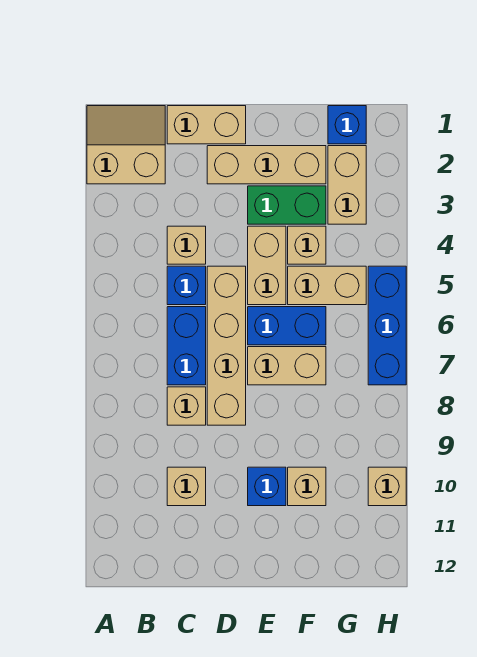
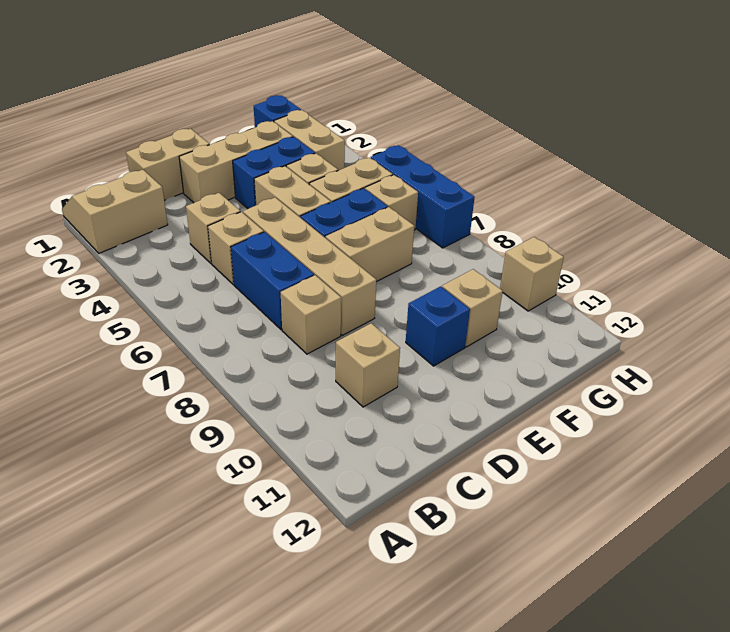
blue 1x1 brick [167,266,206,305] -> tan 1x1 brick [208,212,264,284]
green 1x2 brick [248,186,326,224] -> blue 1x2 brick [233,137,315,209]
none -> tan 1x1 brick [365,175,418,230]

